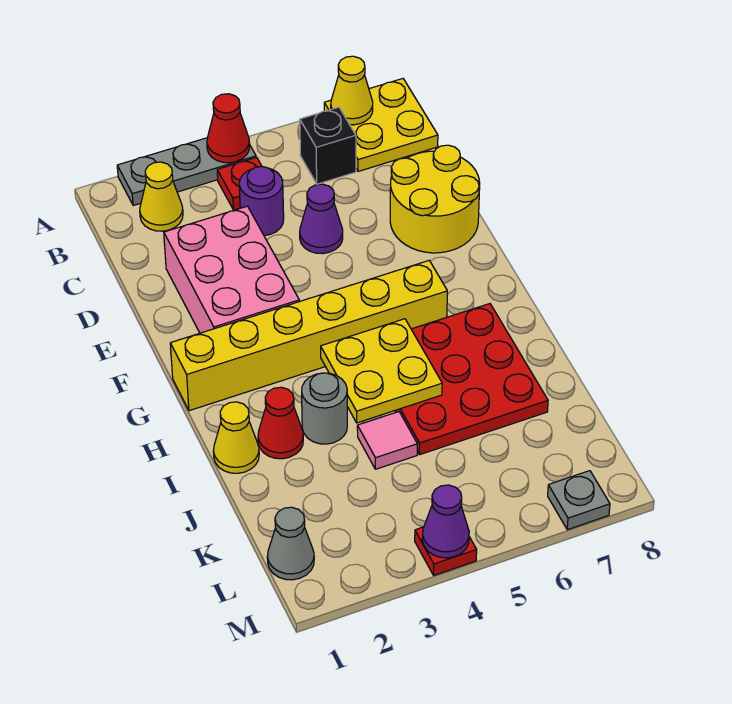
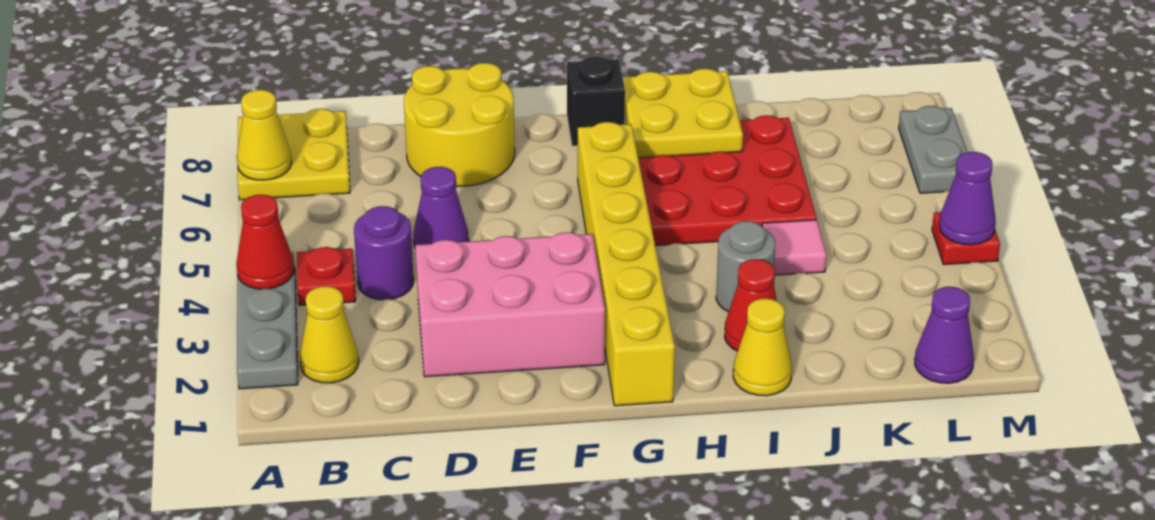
black 1x1 brick [300,107,356,184] -> black 1x1 brick moved to [567,57,625,146]
yellow 2x2 plate [321,319,442,423] -> yellow 2x2 plate moved to [623,69,743,158]
grey 1x1 cone [267,507,314,580] -> purple 1x1 cone [915,287,974,383]
grey 1x1 plate [548,471,610,530] -> grey 1x2 plate [899,106,967,193]

